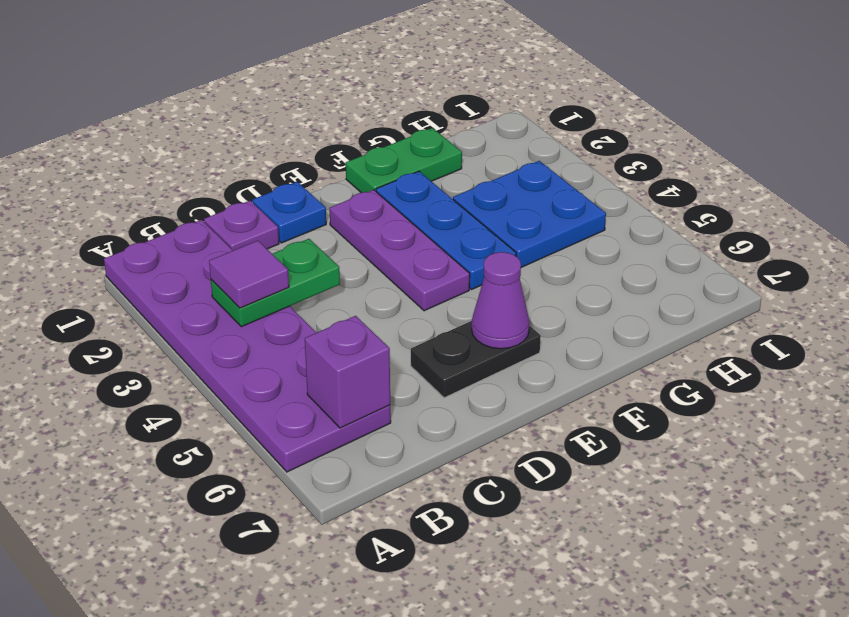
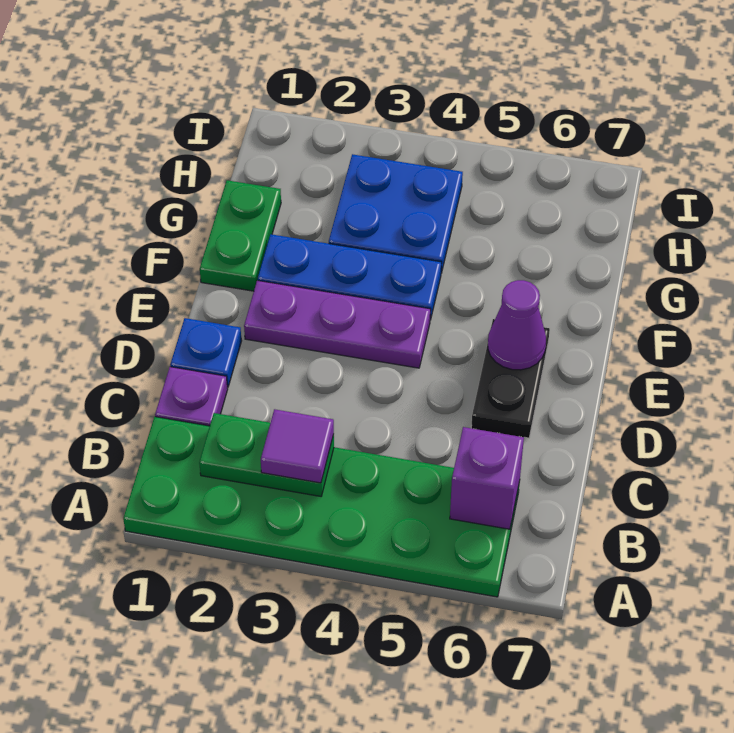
purple 2x6 plate [104,220,391,472] -> green 2x6 plate [123,417,520,597]
green 1x2 plate [211,239,340,327] -> green 1x2 plate turned to [199,413,334,496]

